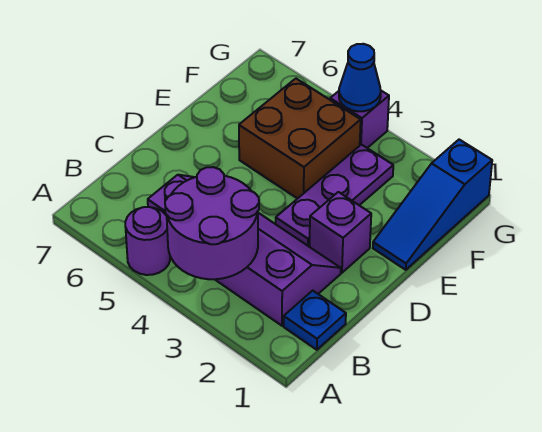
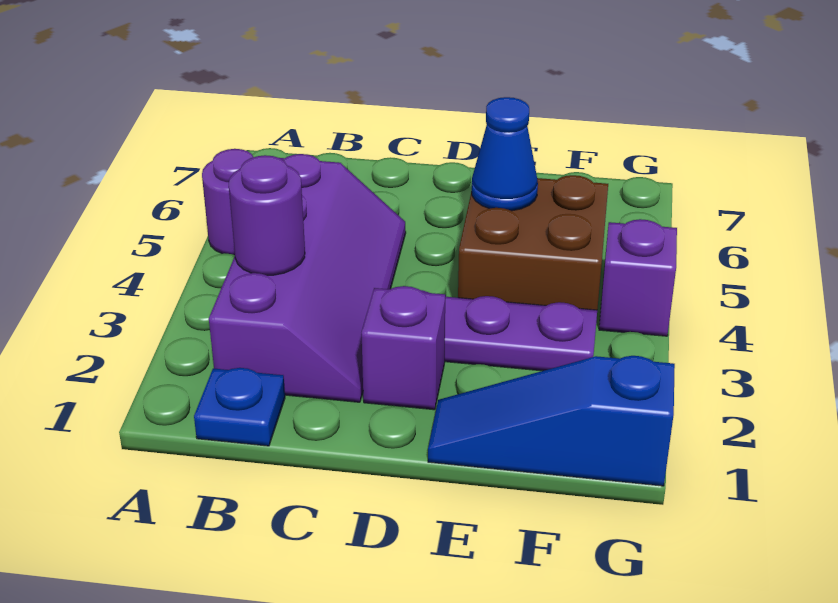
purple 2x2 round brick [165,167,259,279] -> purple 1x1 round brick [229,155,305,275]
blue 1x1 cone [339,44,381,111] -> blue 1x1 cone moved to [472,97,538,211]

